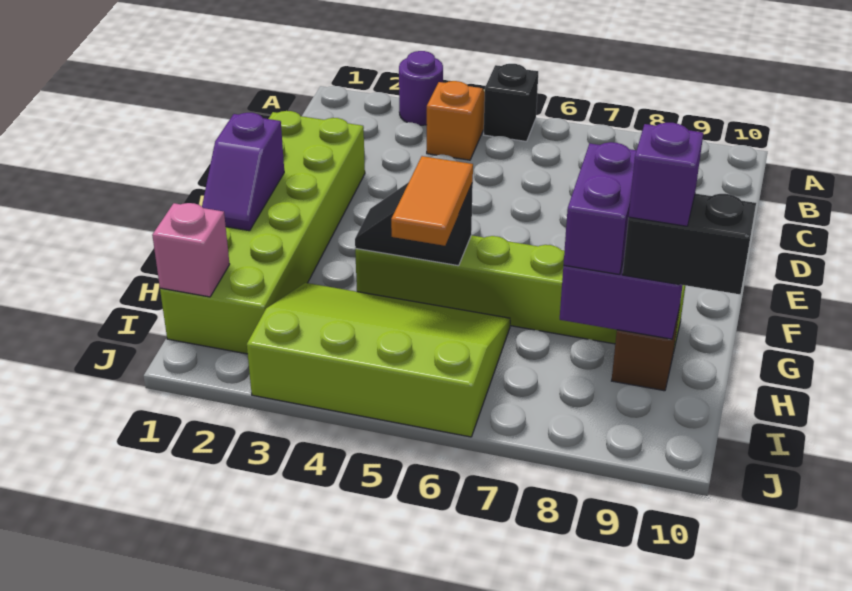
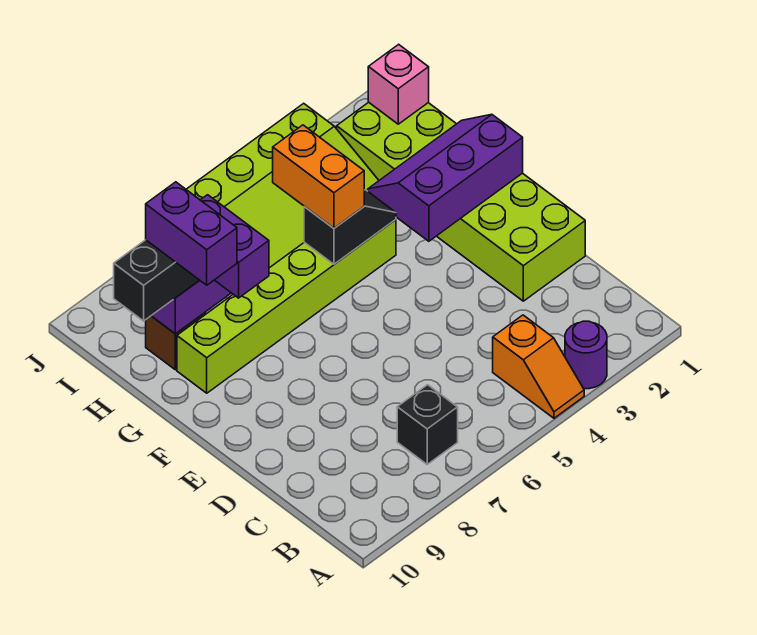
black 1x1 brick [484,64,538,142] -> black 1x1 brick moved to [397,385,458,464]
purple 1x2 slope [202,113,284,231] -> purple 2x3 slope [368,115,523,241]
orange 1x2 tile [391,156,473,246] -> orange 1x2 brick [273,125,364,228]
purple 1x1 brick [629,123,703,226] -> purple 1x2 brick [146,182,237,285]

